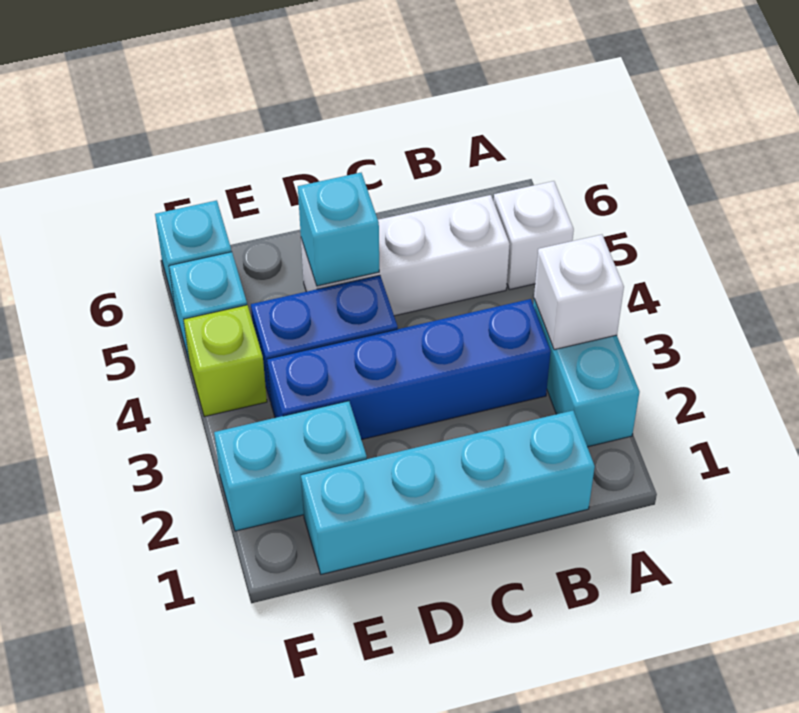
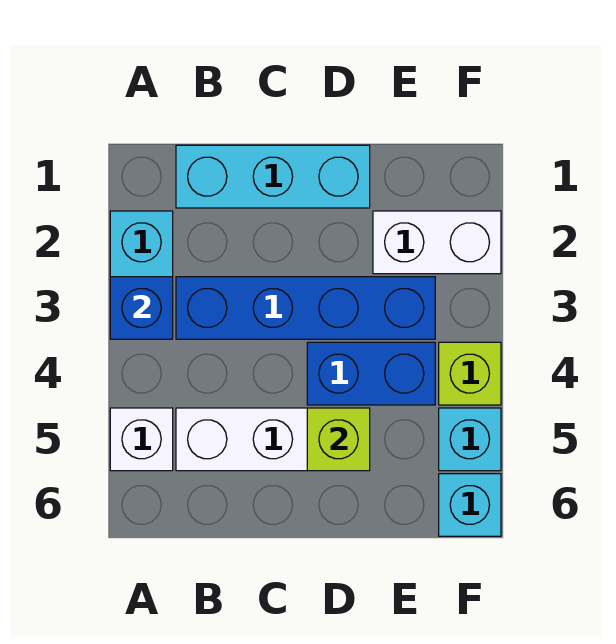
white 1x1 brick [534,235,624,350] -> blue 1x1 brick [110,277,173,339]
cyan 1x4 brick [301,411,595,574] -> cyan 1x3 brick [176,145,370,208]
cyan 1x1 brick [298,173,379,286] -> lime 1x1 brick [307,408,370,471]
cyan 1x2 brick [214,401,367,531] -> white 1x2 brick [373,211,501,274]

